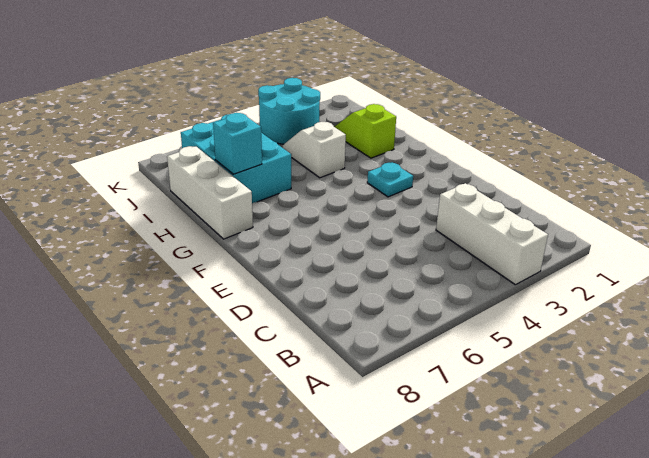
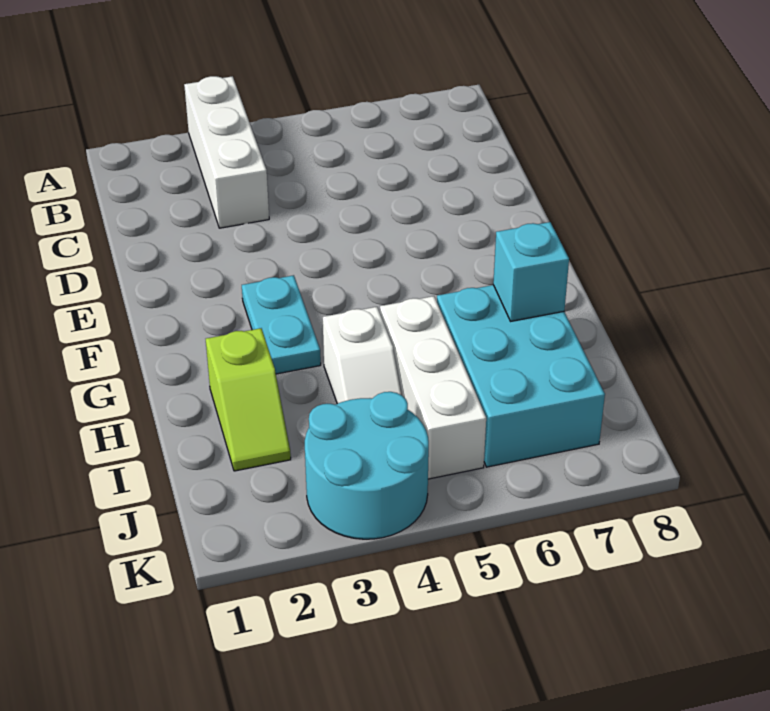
cyan 1x1 plate [367,163,413,197] -> cyan 1x2 plate [242,275,321,374]
white 1x3 brick [167,146,253,239] -> white 1x3 brick moved to [380,296,486,479]

